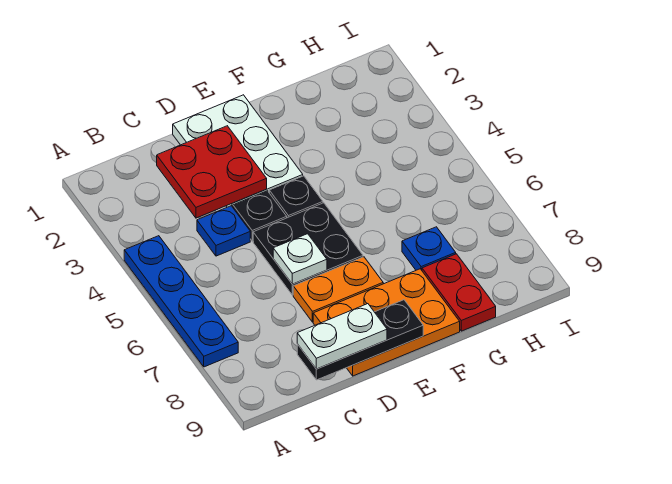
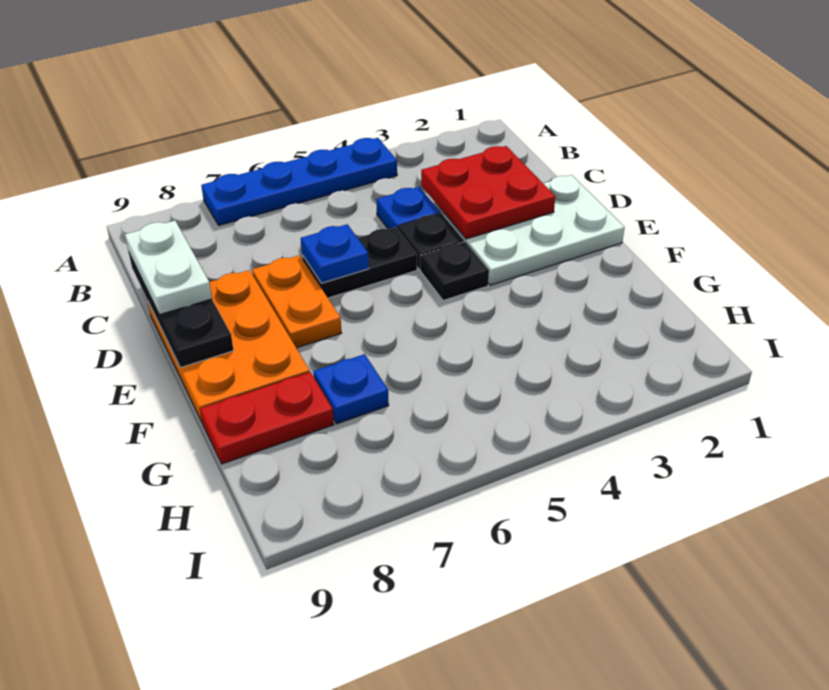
black 2x2 plate [253,203,363,295] -> black 1x2 plate [302,227,417,298]
white 1x1 plate [273,234,327,284] -> blue 1x1 plate [301,224,369,283]

